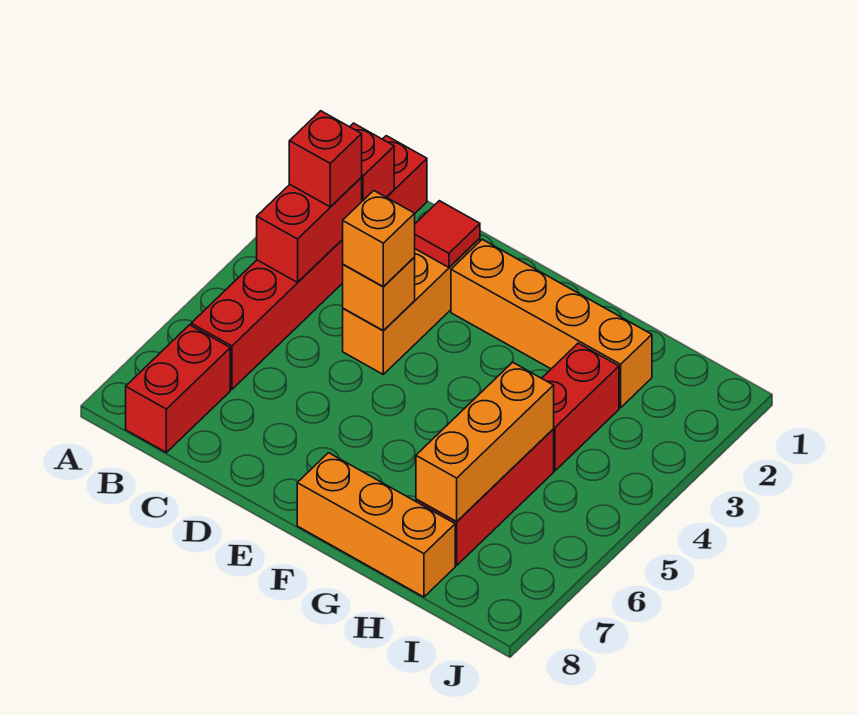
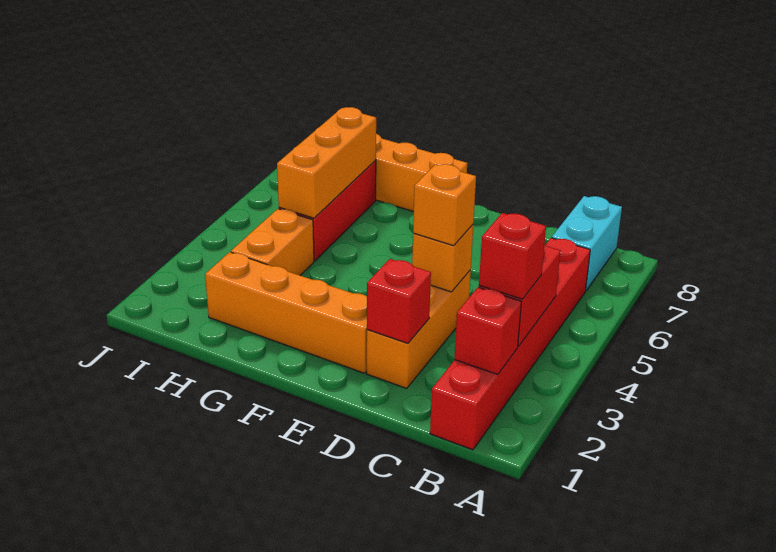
red 1x2 brick [126,325,230,452] -> cyan 1x2 brick [552,196,622,290]
red 1x1 tile [415,201,480,267] -> red 1x1 brick [367,259,431,343]
red 1x2 brick [542,343,619,471] -> orange 1x2 brick [231,209,314,275]

